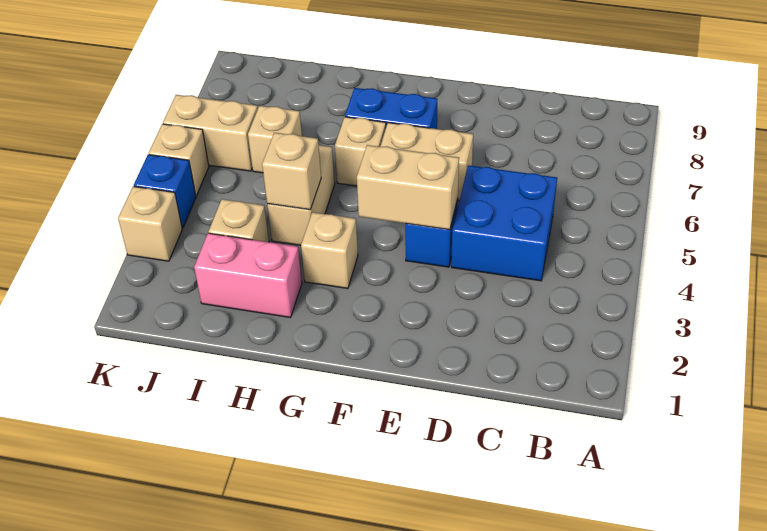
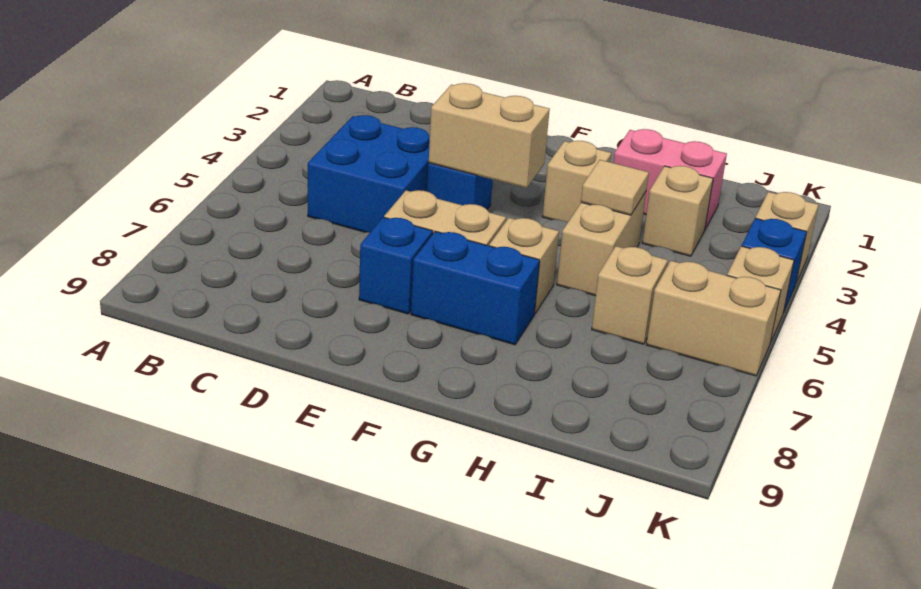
none -> blue 1x1 brick [359,217,433,314]
tan 1x1 brick [262,133,321,210] -> tan 1x1 tile [581,160,649,215]

